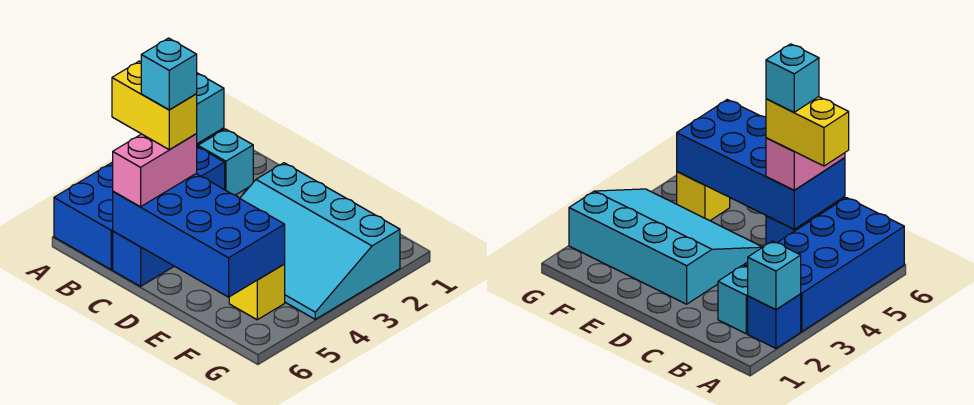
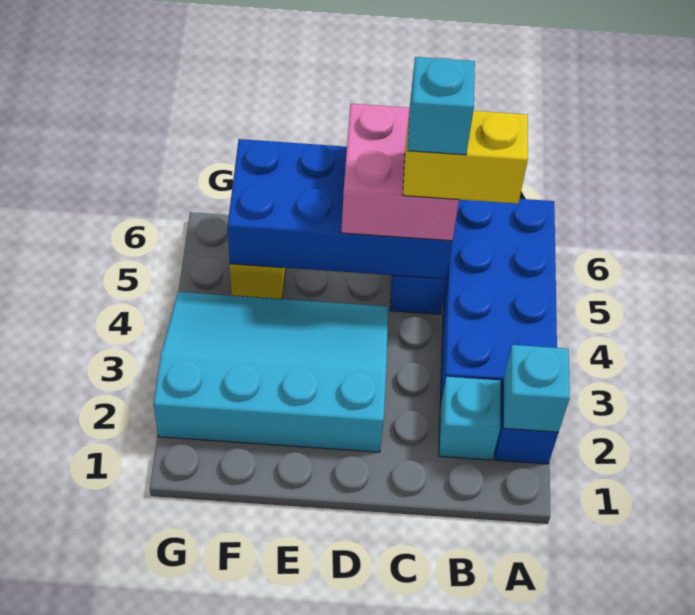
pink 1x2 brick [113,134,197,207] -> pink 2x2 brick [341,104,459,241]

